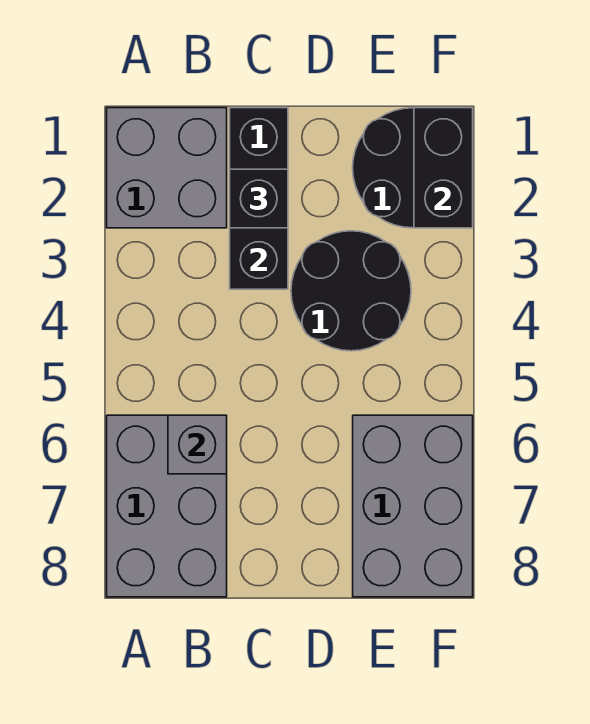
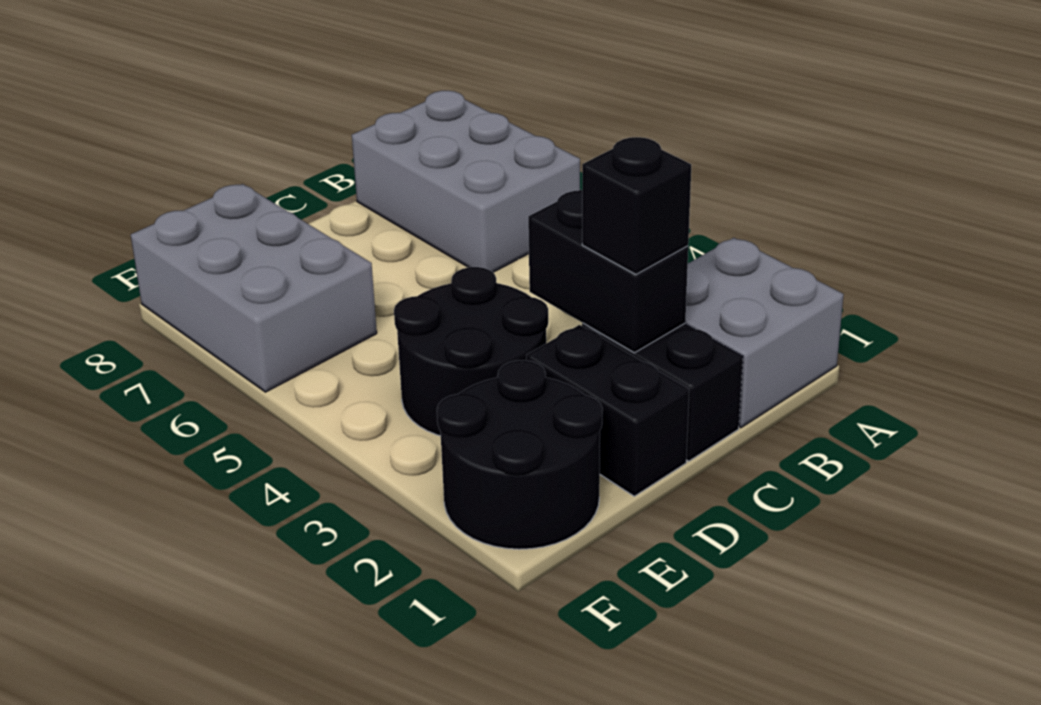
grey 1x1 brick [168,415,227,474] -> none
black 1x2 brick [414,108,473,228] -> black 1x2 brick moved to [526,325,689,496]

